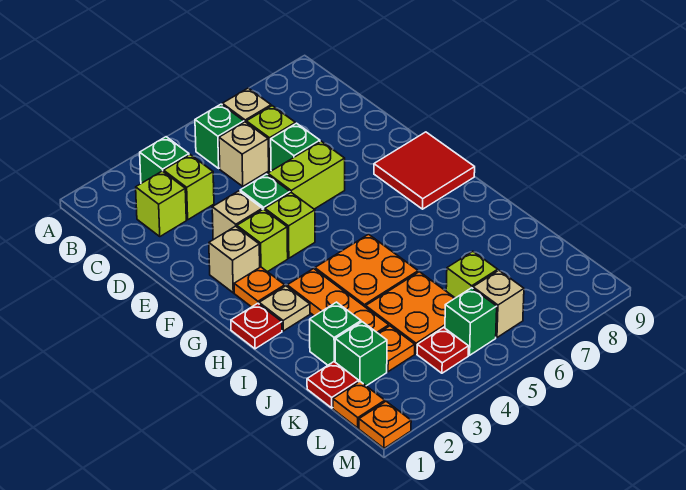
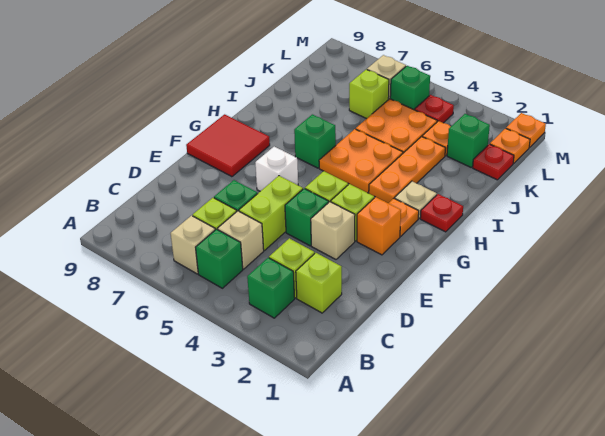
lime 1x2 brick [268,141,345,209] -> lime 1x2 brick turned to [239,176,303,250]
tan 1x1 brick [209,226,260,293] -> orange 1x1 brick [357,197,401,255]
none -> white 1x1 brick [255,147,298,191]
green 1x1 brick [310,302,361,365] -> green 1x1 brick moved to [294,114,336,168]

